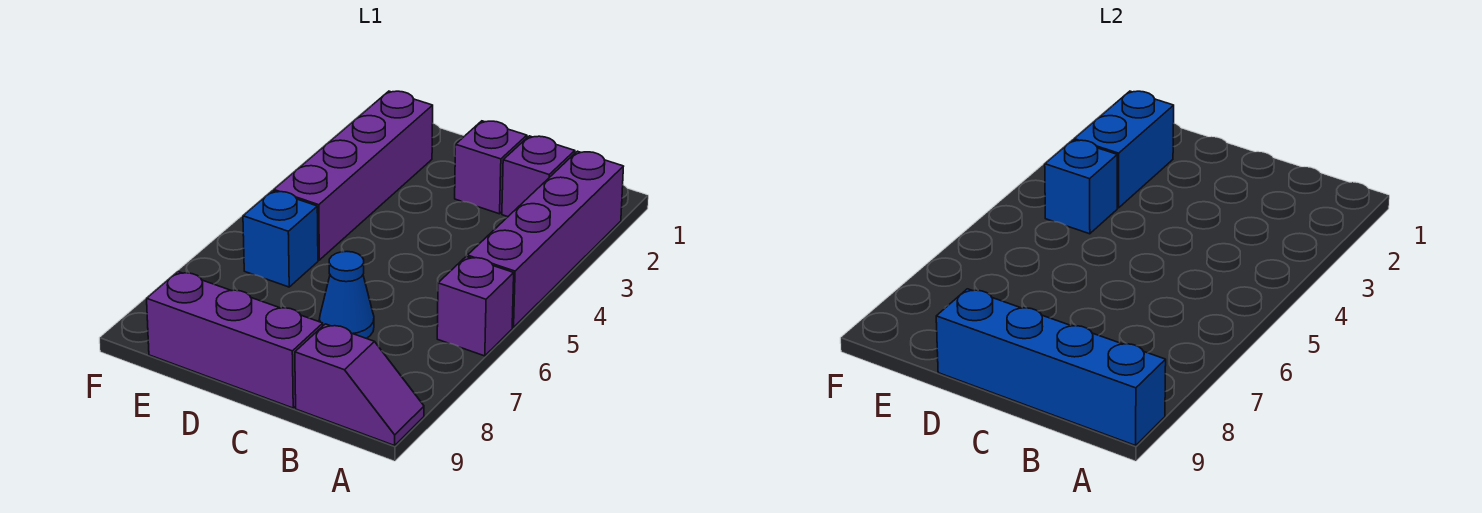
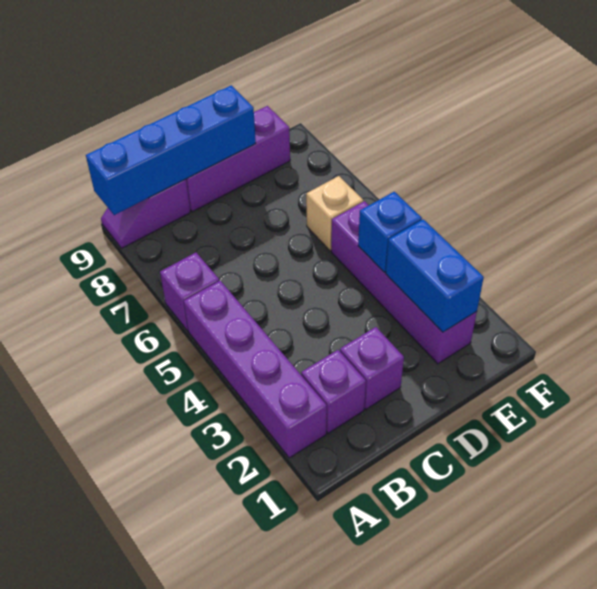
blue 1x1 cone [319,252,374,338] -> none
blue 1x1 brick [243,191,318,287] -> tan 1x1 brick [306,176,363,251]

